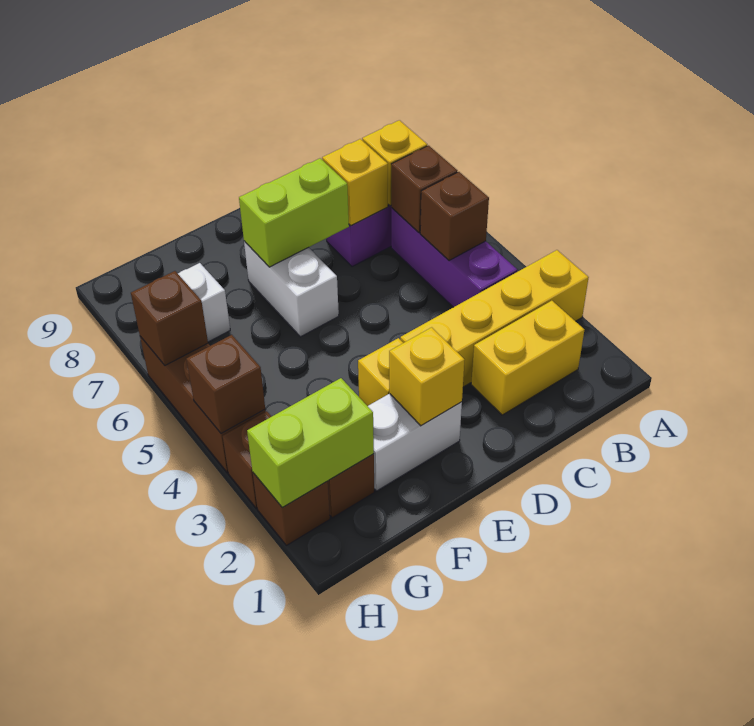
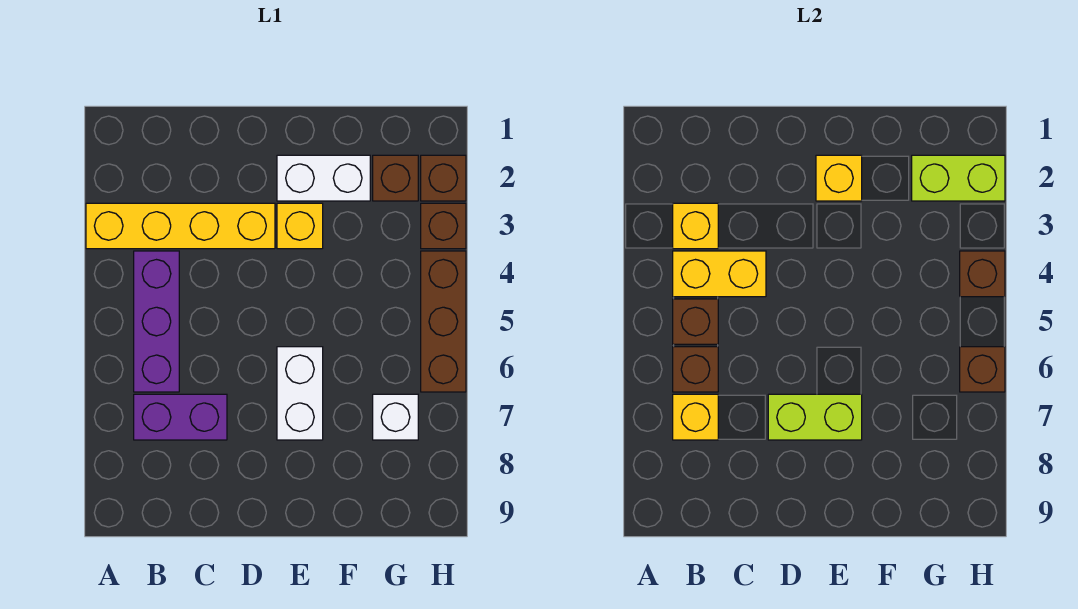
yellow 1x2 brick [471,301,584,415] -> yellow 1x2 brick moved to [673,251,766,297]
yellow 1x1 brick [322,139,388,226] -> yellow 1x1 brick moved to [673,203,718,249]

